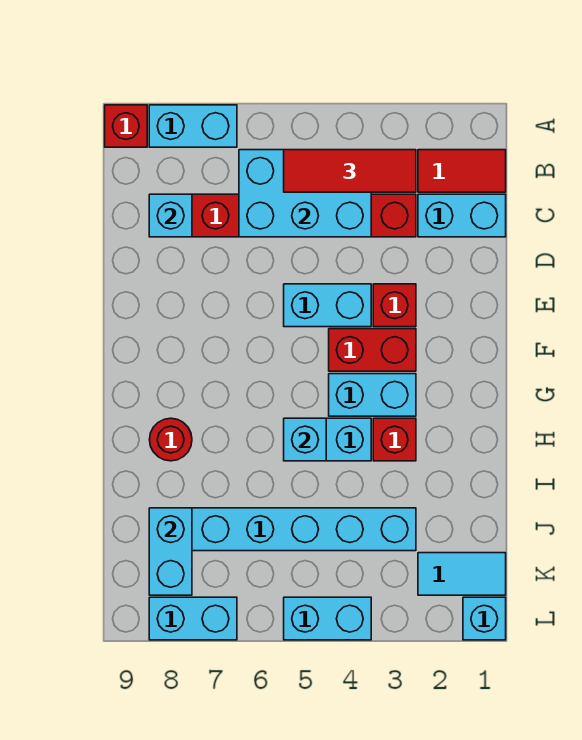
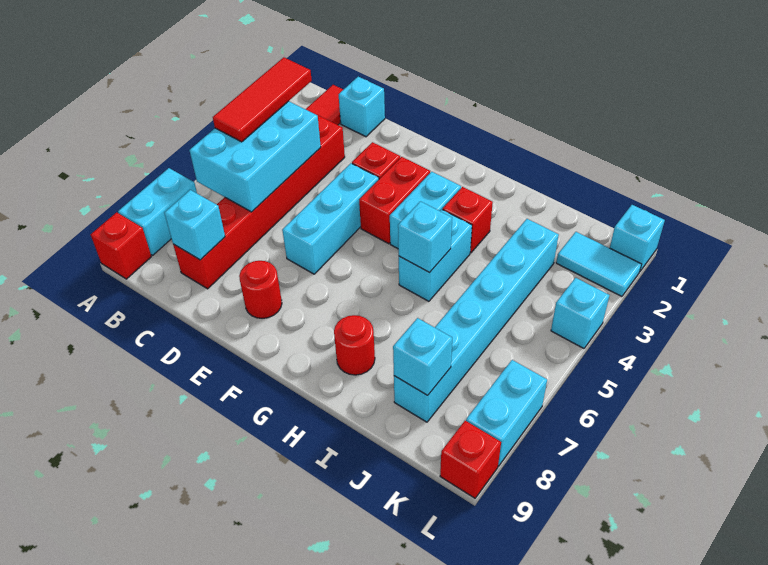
cyan 1x2 brick [418,194,506,237] -> cyan 1x1 brick [339,77,385,137]
cyan 1x2 brick [284,284,371,327] -> cyan 1x3 brick [282,163,379,274]
none -> red 1x1 round brick [239,261,282,318]
cyan 1x2 brick [149,508,192,595] -> cyan 1x1 brick [393,318,452,395]
cyan 1x2 tile [418,553,506,595] -> cyan 1x2 tile turned to [556,232,641,296]
cyan 1x2 brick [284,597,371,640] -> cyan 1x1 brick [551,278,609,348]
none -> red 1x1 brick [440,421,501,498]

